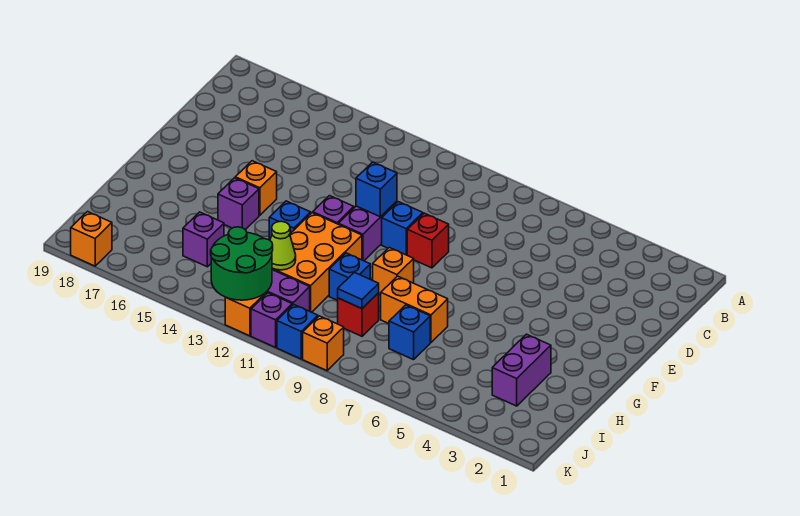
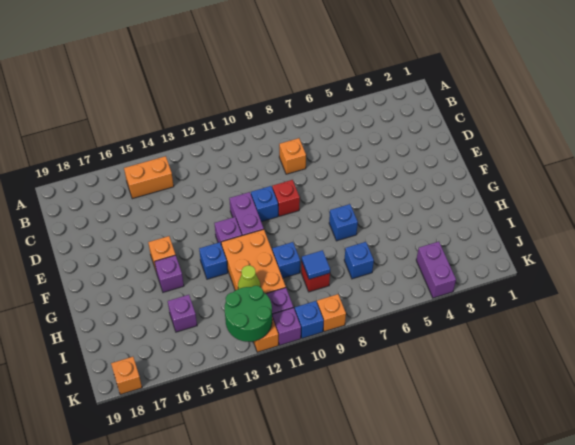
blue 1x1 brick [356,162,397,217] -> blue 1x1 brick moved to [329,204,358,241]
orange 1x1 brick [373,248,414,295] -> orange 1x1 brick moved to [279,138,306,174]
purple 1x2 brick [492,334,551,406] -> purple 1x2 brick moved to [416,242,456,298]
orange 1x2 brick [381,276,448,342] -> orange 1x2 brick moved to [124,156,174,199]

